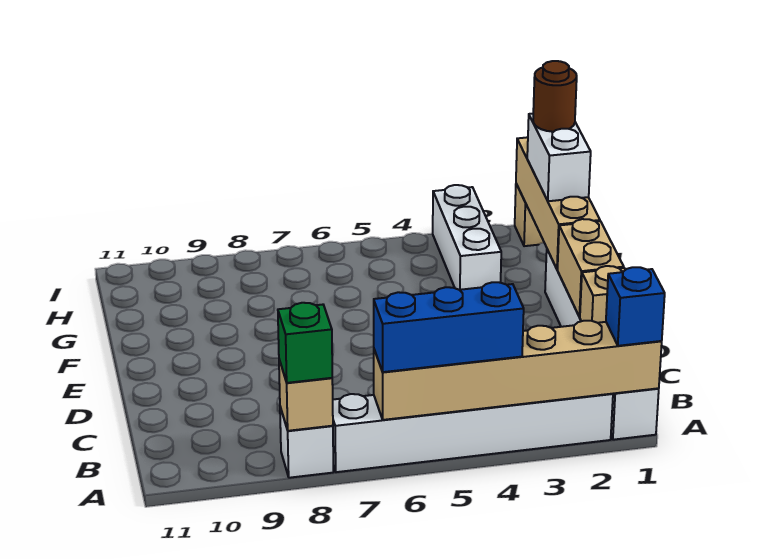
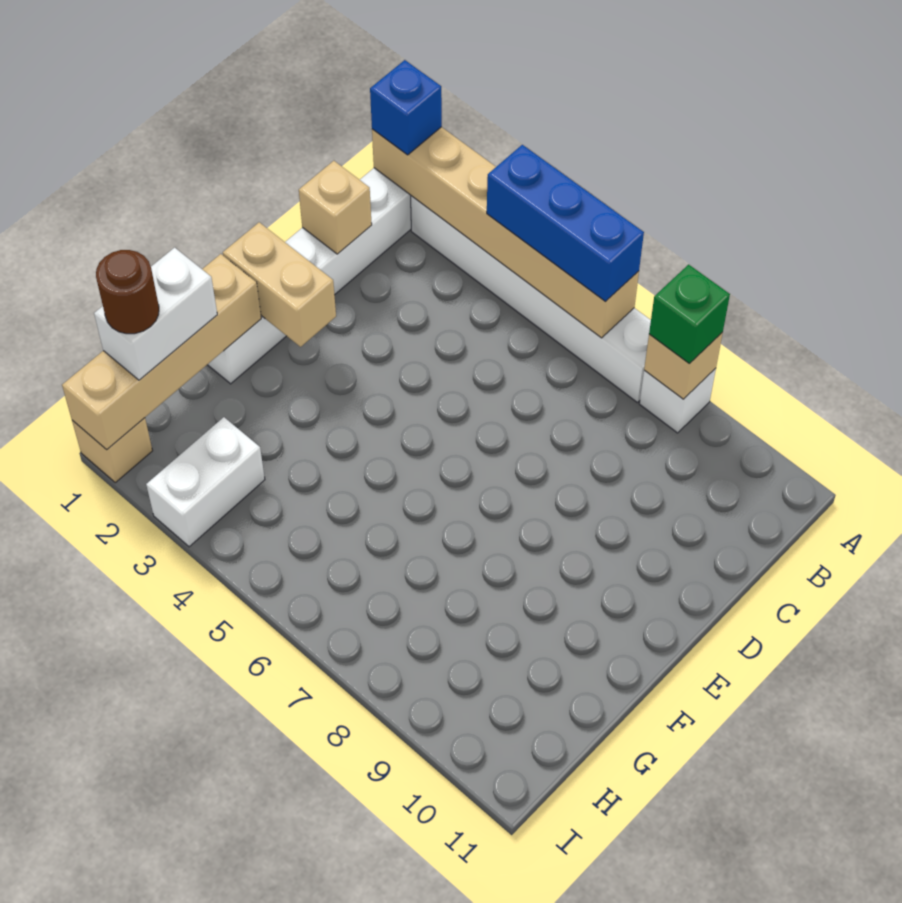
tan 1x2 brick [557,219,624,317] -> tan 1x2 brick turned to [223,222,336,347]
white 1x3 brick [433,185,501,290] -> white 1x2 brick [146,417,265,547]

